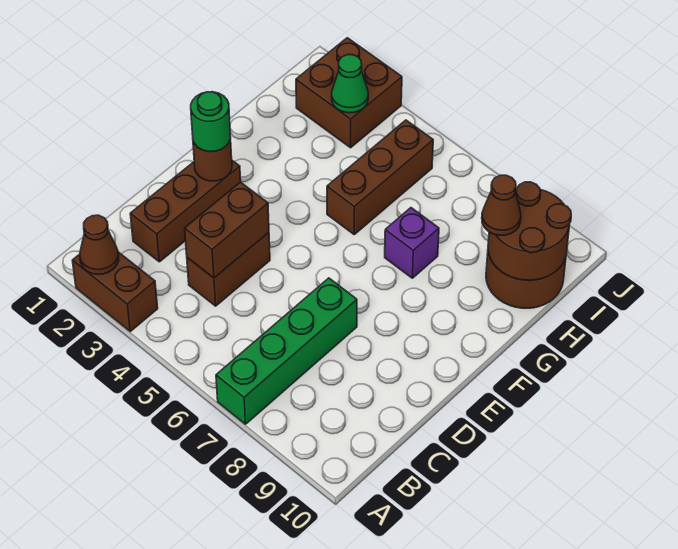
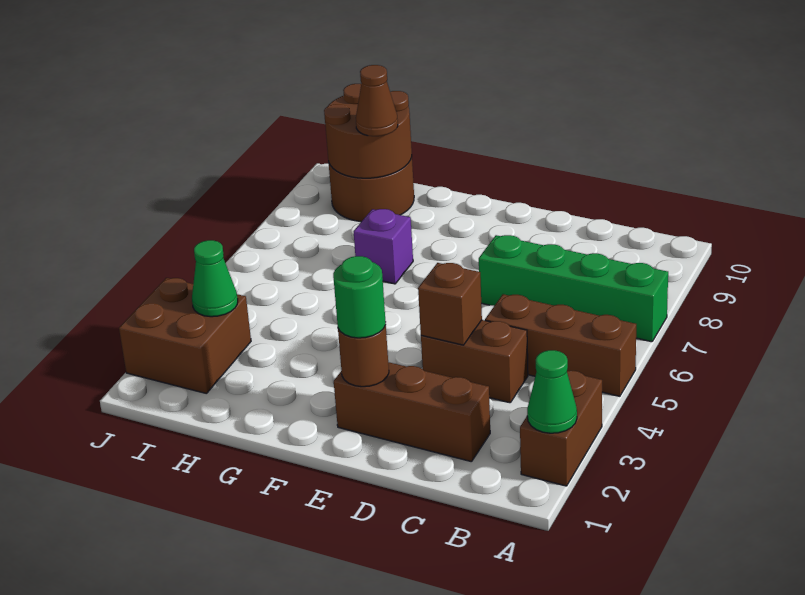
brown 1x1 cone [80,215,119,274] -> green 1x1 cone [527,350,577,433]
brown 1x2 brick [185,182,269,278] -> brown 1x1 brick [418,263,482,345]
brown 1x3 brick [327,120,433,234] -> brown 1x3 brick moved to [485,294,636,396]

